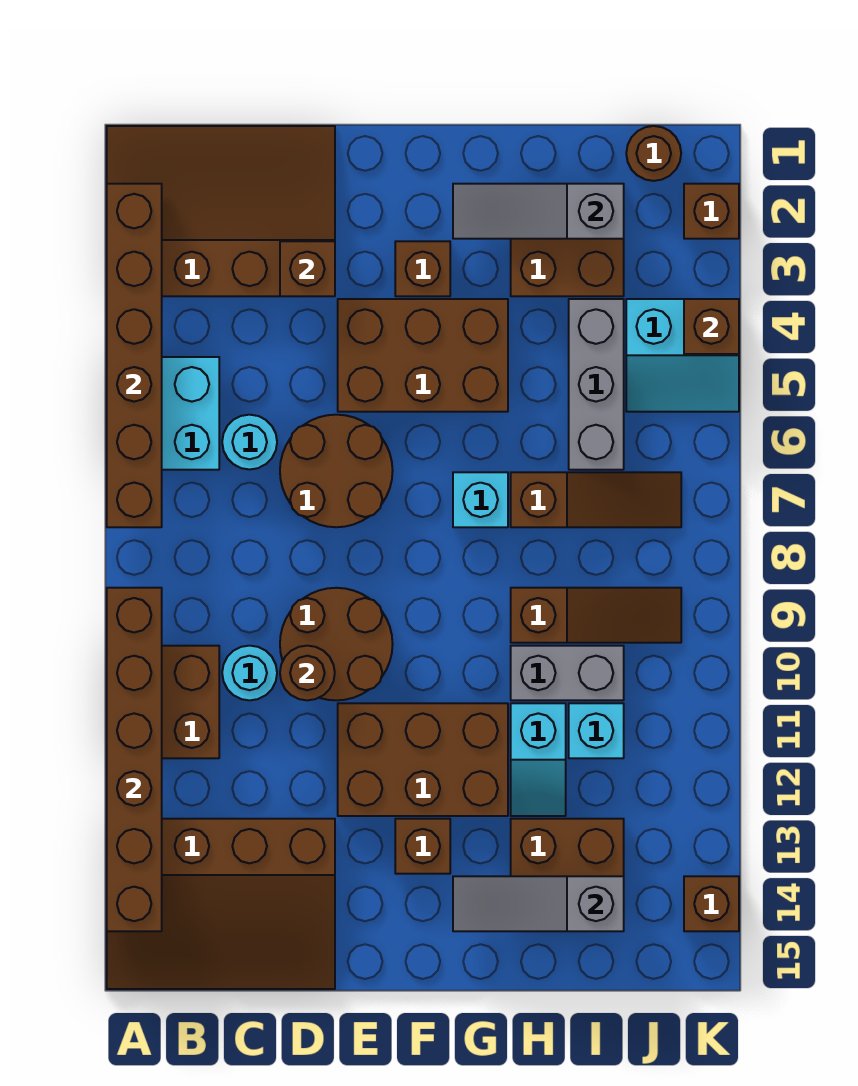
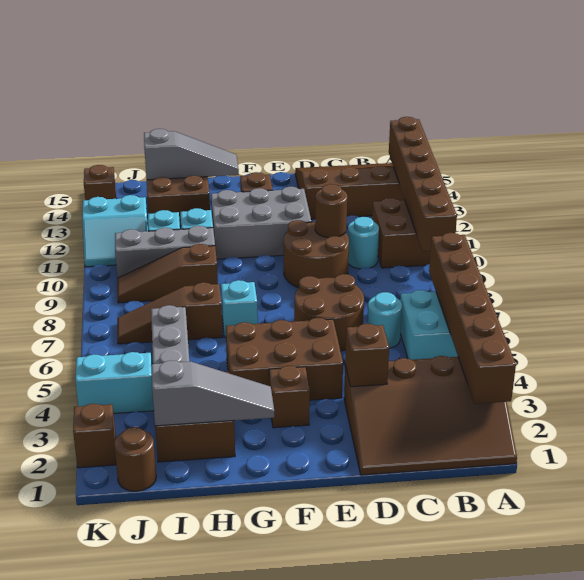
brown 2x3 brick [338,703,508,816] -> grey 2x3 brick [211,187,311,259]
grey 1x2 brick [511,646,624,700] -> grey 1x3 brick [115,226,215,278]
none -> cyan 2x2 slope [82,195,148,267]
brown 1x1 brick [684,299,739,354] -> none

